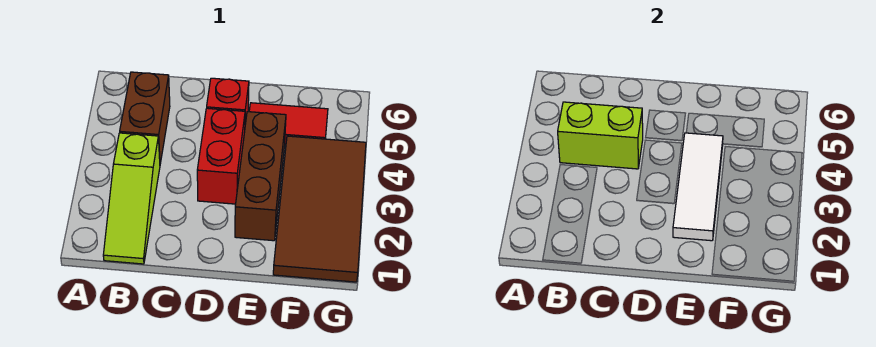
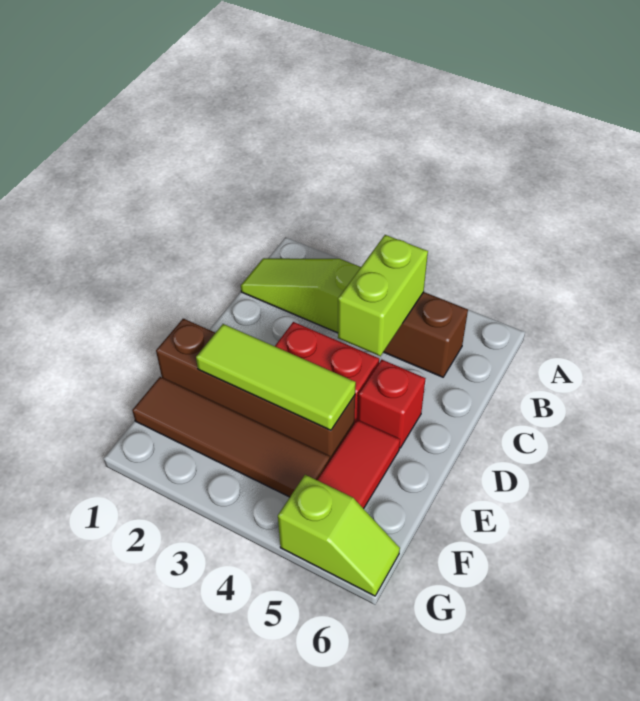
brown 1x3 brick [235,112,286,241] -> brown 1x4 brick [156,319,355,460]
white 1x3 tile [673,133,723,241] -> lime 1x3 tile [196,324,356,430]
brown 2x4 tile [273,136,366,282] -> brown 1x4 tile [132,377,330,497]
none -> lime 1x2 slope [278,475,400,596]

